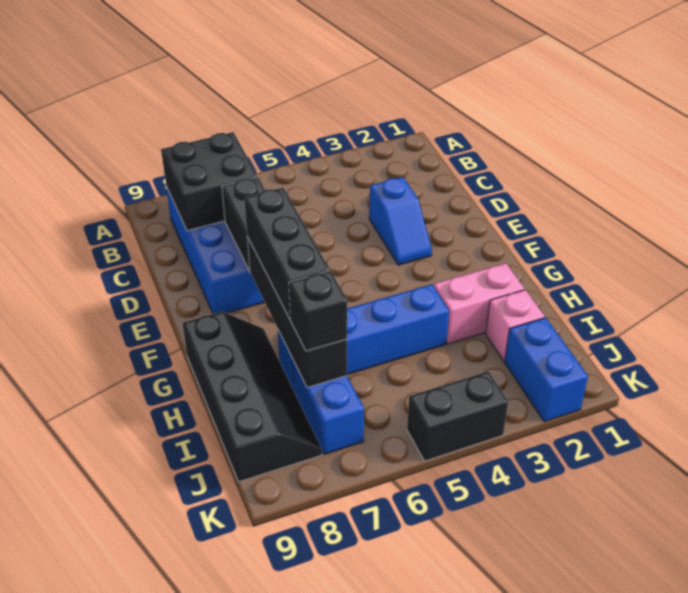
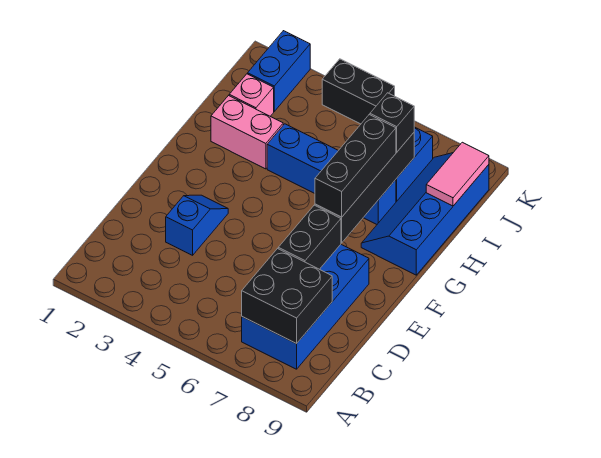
black 2x4 slope [183,312,322,482] -> blue 2x4 slope [361,153,489,275]
none -> pink 1x2 tile [426,142,489,206]

